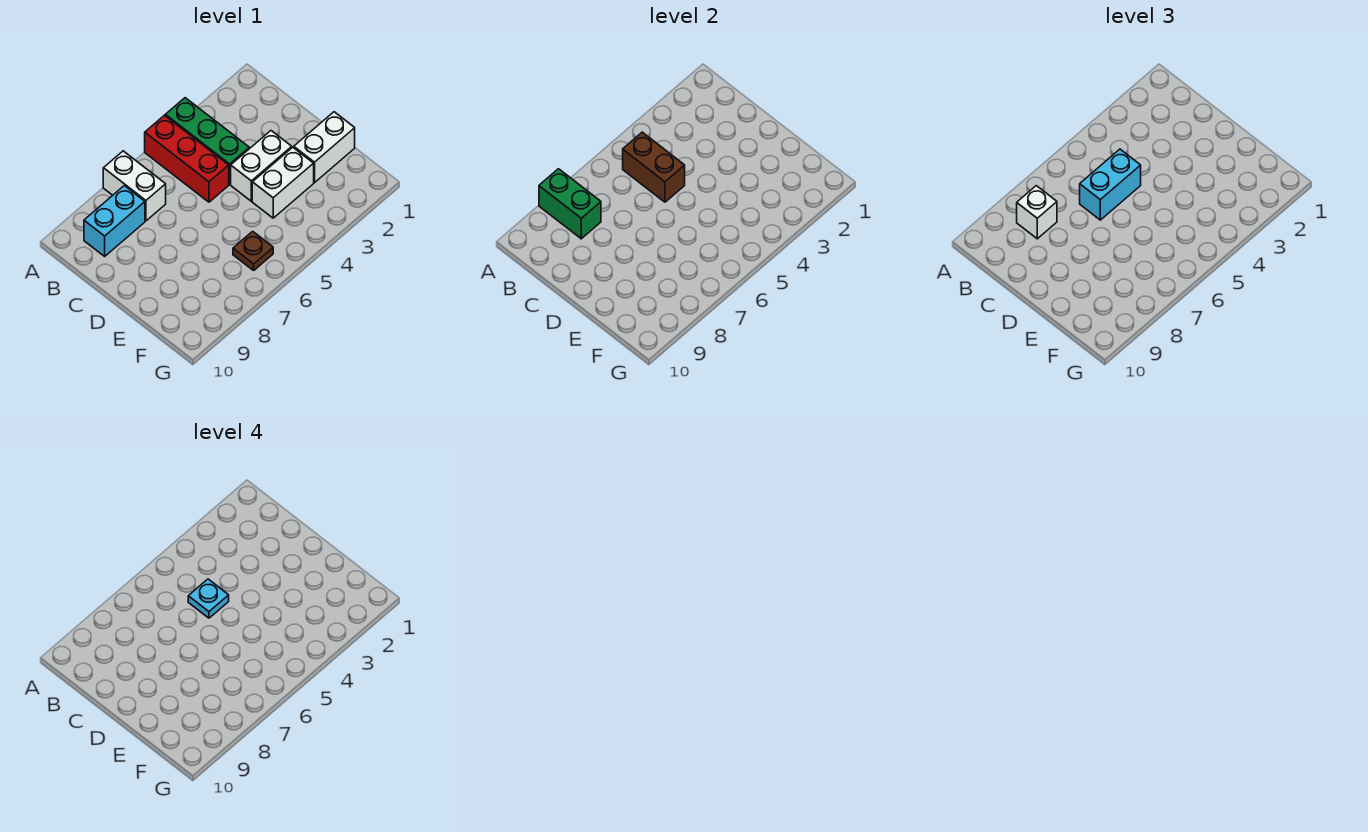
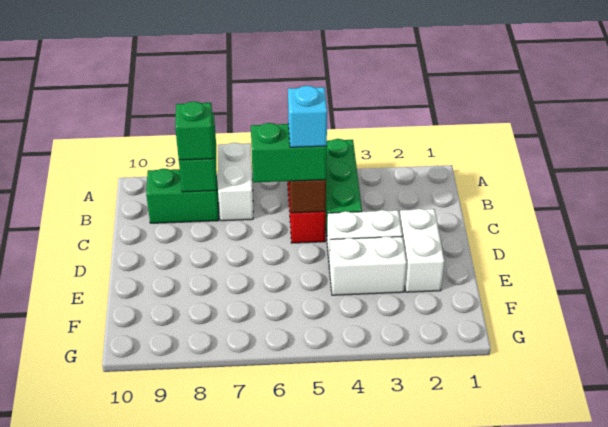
cyan 1x2 brick [84,186,145,256] -> green 1x2 brick [146,169,219,223]
white 1x1 brick [1017,186,1057,239] -> green 1x1 brick [175,101,214,160]
cyan 1x2 brick [1080,149,1141,220] -> green 1x2 brick [251,123,327,182]
cyan 1x1 plate [188,579,229,618] -> cyan 1x1 brick [288,86,327,147]
white 1x2 brick [294,112,355,183] -> white 1x2 brick turned to [400,209,444,292]
brown 1x1 plate [233,231,273,270] -> none

